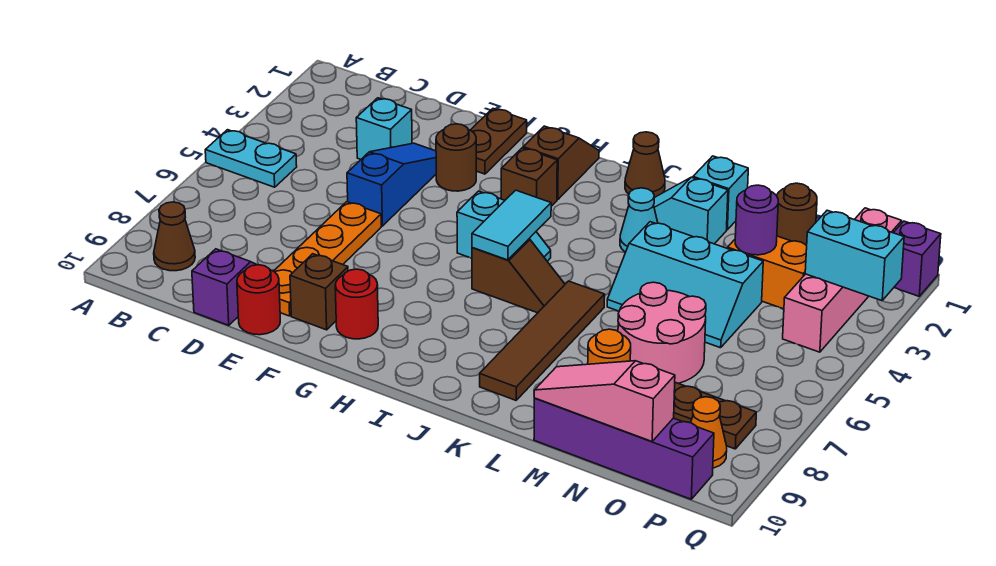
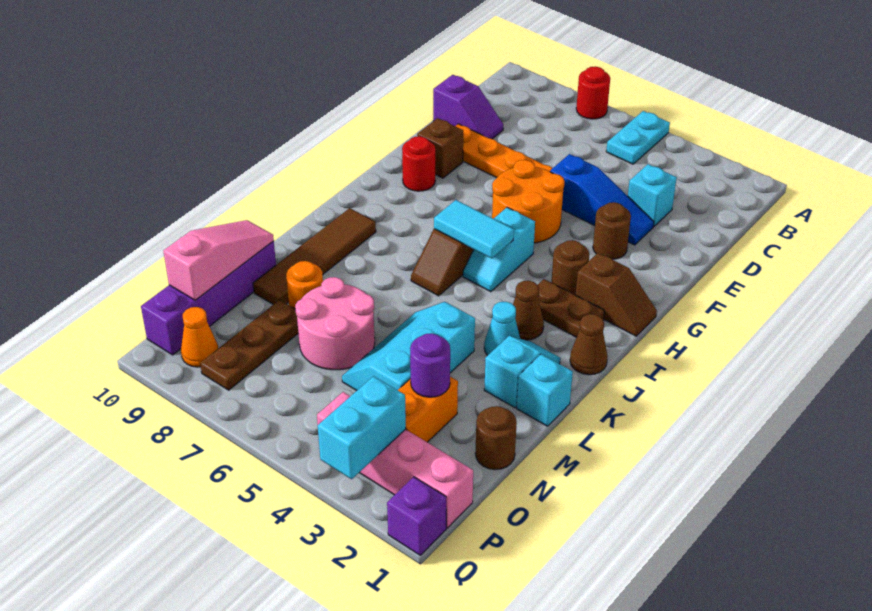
brown 1x1 cone [154,202,195,271] -> brown 1x1 cone moved to [513,281,544,340]
red 1x1 round brick [237,265,280,335] -> red 1x1 round brick moved to [576,66,610,119]
brown 1x2 plate [471,109,527,174] -> brown 1x2 plate moved to [538,279,605,337]
none -> orange 2x2 round brick [492,160,564,243]
brown 1x1 brick [501,148,557,206] -> brown 1x1 round brick [551,240,590,295]
brown 1x4 tile [480,281,605,400] -> brown 1x4 tile turned to [253,208,376,305]

